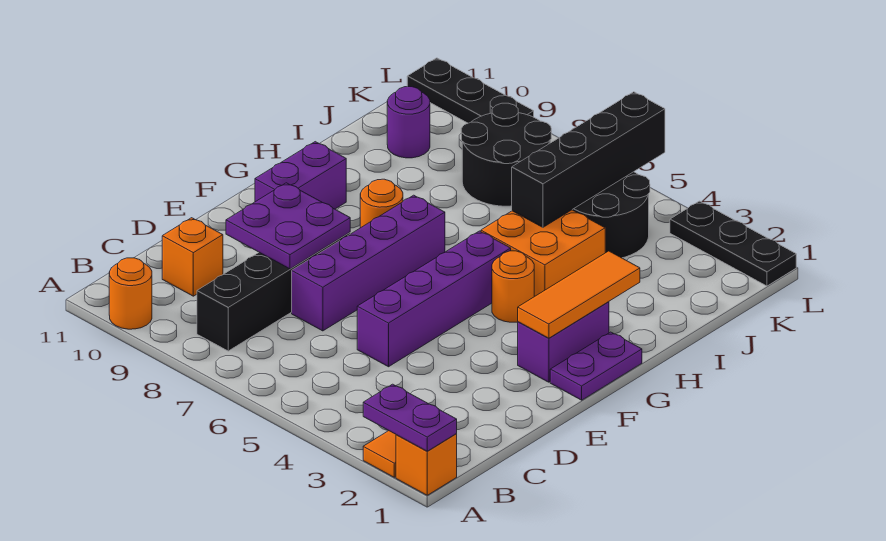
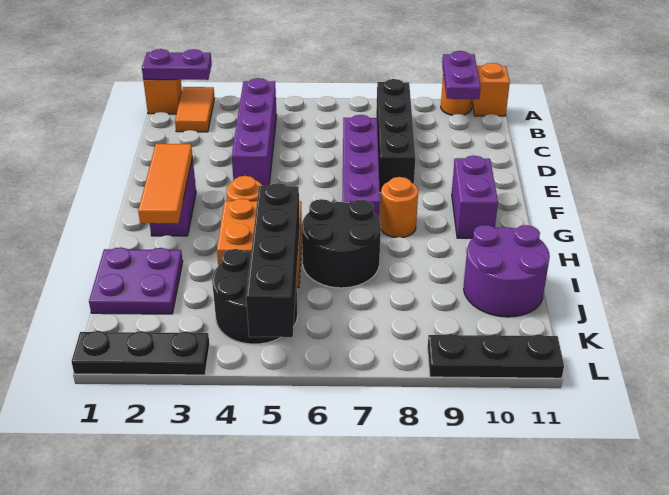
orange 1x1 brick [162,218,223,296] -> orange 1x1 brick moved to [472,63,510,116]
purple 1x4 brick [357,231,511,367] -> purple 1x4 brick moved to [232,78,277,186]
purple 2x2 plate [226,183,350,269] -> purple 2x2 plate moved to [89,247,183,314]
purple 1x2 plate [550,332,642,400] -> purple 1x2 plate moved to [442,51,481,99]
black 2x2 round brick [461,103,551,206] -> black 2x2 round brick moved to [302,199,381,288]
purple 1x1 round brick [387,87,430,158] -> purple 2x2 round brick [464,225,550,317]

